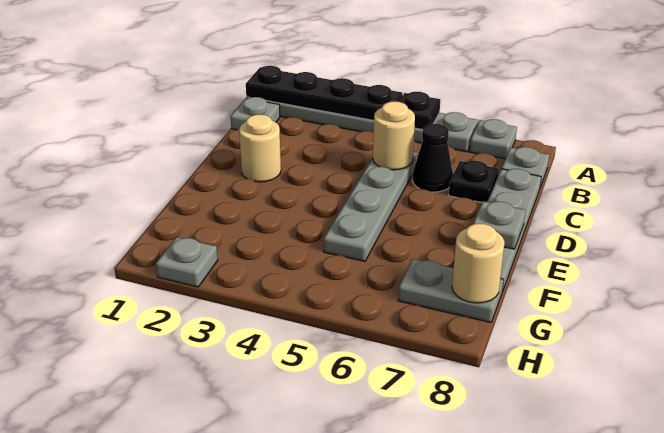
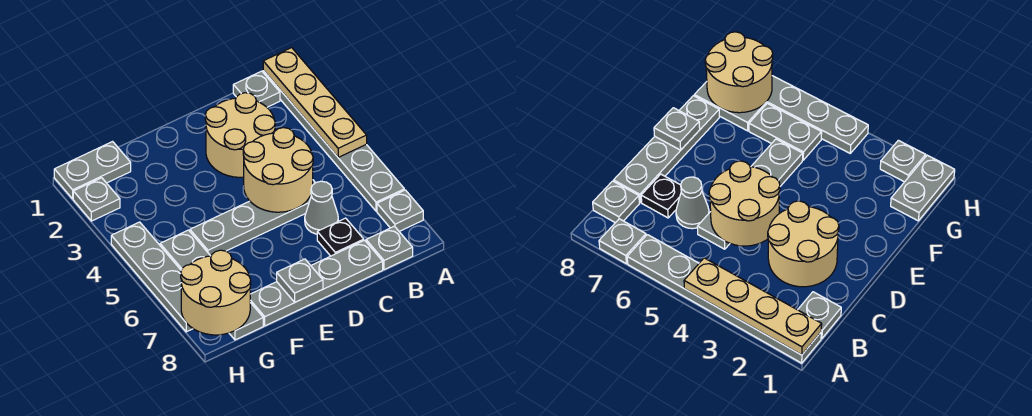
black 1x4 plate [246,66,403,120] -> tan 1x4 plate [263,48,367,157]
black 1x1 plate [399,92,440,130] -> none
tan 1x1 round brick [373,101,415,170] -> tan 2x2 round brick [243,128,313,212]
black 1x1 cone [412,124,453,192] -> grey 1x1 cone [305,181,338,234]
tan 1x1 round brick [239,114,281,182] -> tan 2x2 round brick [205,93,275,177]
none -> grey 1x2 plate [54,142,131,199]
none -> grey 1x2 plate [160,230,210,270]
tan 1x1 round brick [452,223,505,303] -> tan 2x2 round brick [181,250,251,335]
none -> grey 1x4 plate [111,222,193,332]

